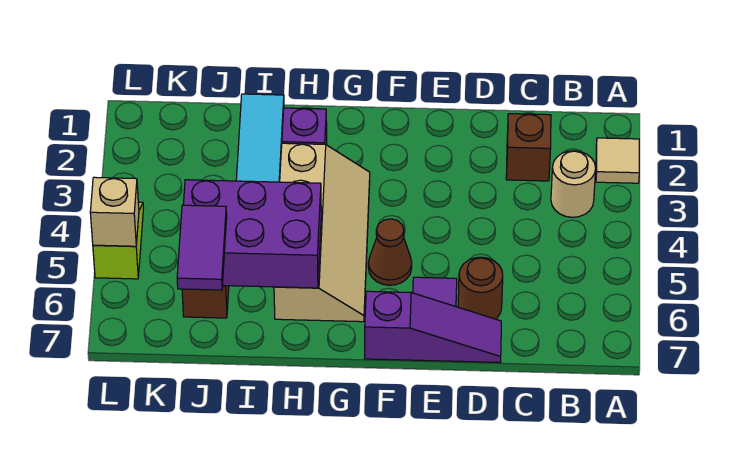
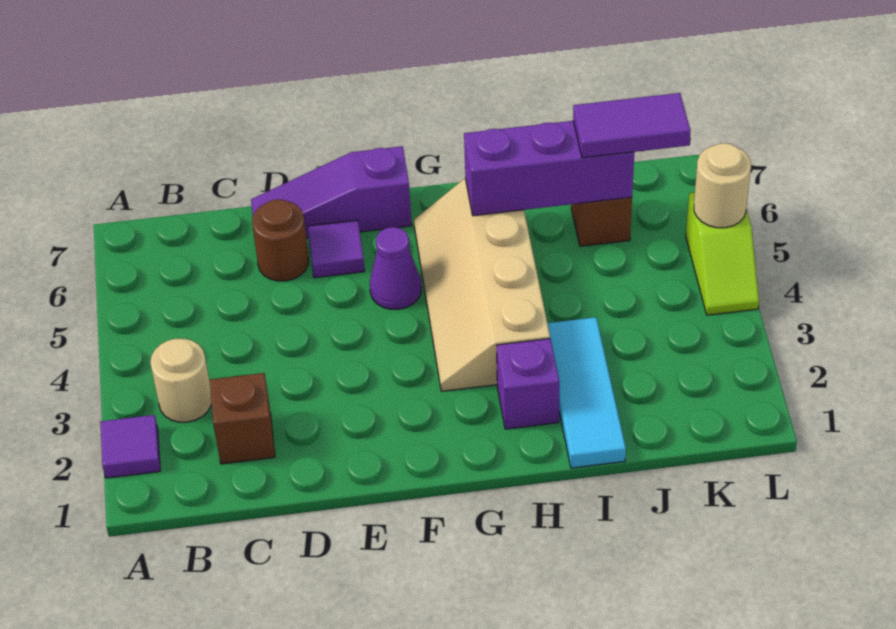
tan 1x1 tile [596,138,639,183] -> purple 1x1 tile [100,415,160,478]
brown 1x1 cone [368,219,412,285] -> purple 1x1 cone [370,227,421,309]
purple 2x3 brick [183,180,321,288] -> purple 1x3 brick [464,121,634,216]
purple 1x2 tile [177,205,227,290] -> purple 1x2 tile turned to [573,93,691,158]
tan 1x1 brick [90,177,139,246] -> tan 1x1 round brick [694,143,751,228]

